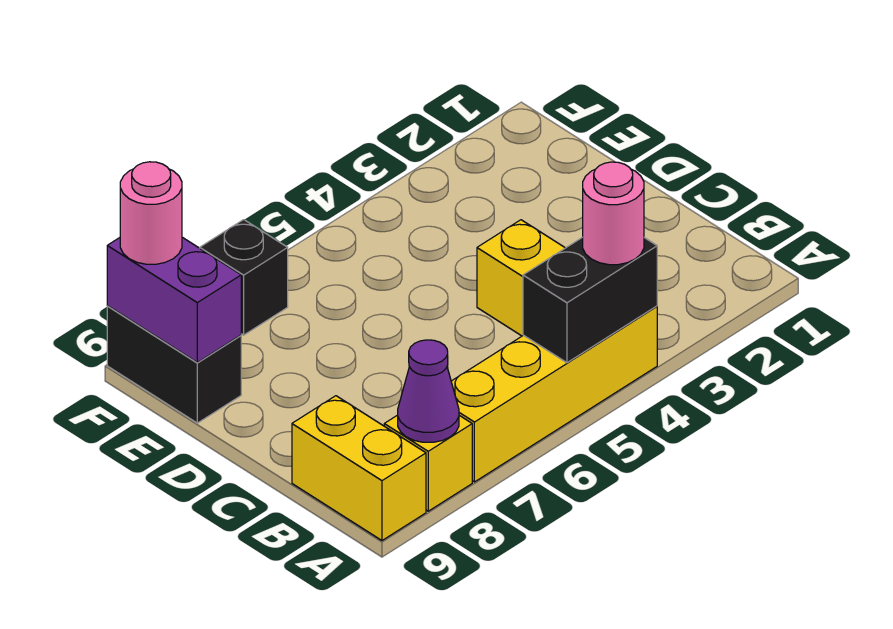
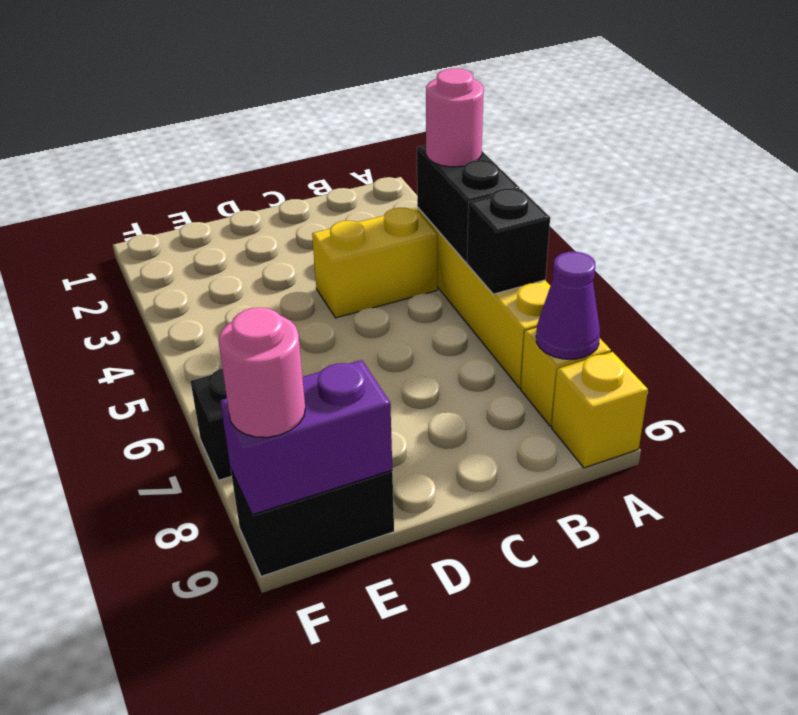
none -> black 1x1 brick [467,188,550,294]
yellow 1x2 brick [292,396,426,540] -> yellow 1x1 brick [552,352,648,468]

